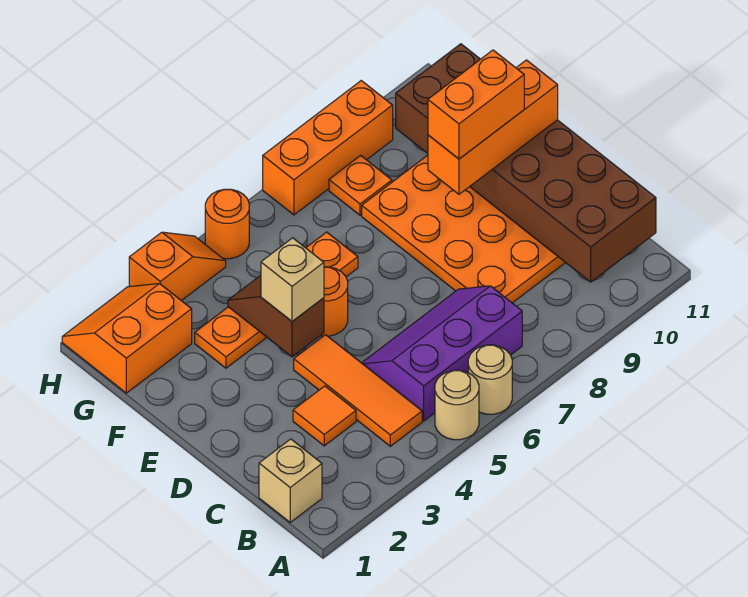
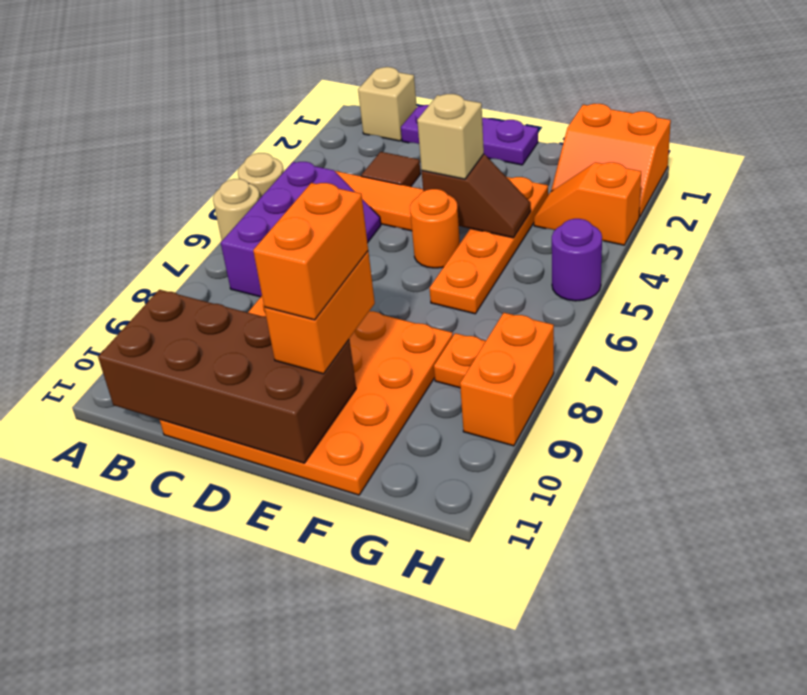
brown 2x6 brick [396,44,656,282] -> brown 2x4 brick [98,290,356,463]
none -> purple 1x3 plate [401,105,538,165]
orange 1x1 tile [293,386,356,446] -> brown 1x1 tile [361,152,421,187]
orange 1x3 brick [428,60,558,194] -> orange 1x2 brick [265,251,375,374]
orange 2x2 slope [62,284,192,393] -> orange 2x2 slope turned to [551,104,671,217]
orange 1x2 slope [129,232,226,301] -> orange 1x2 slope turned to [534,162,641,245]
orange 1x1 round brick [205,189,249,259] -> purple 1x1 round brick [552,219,602,301]
orange 1x3 brick [263,81,393,215] -> orange 1x2 brick [460,313,554,446]

